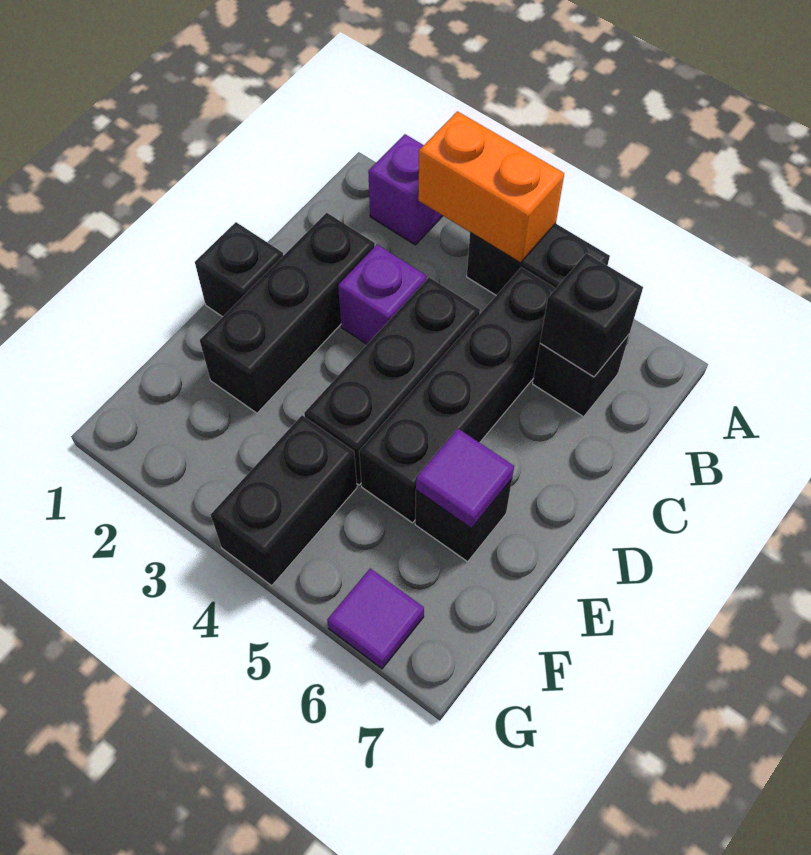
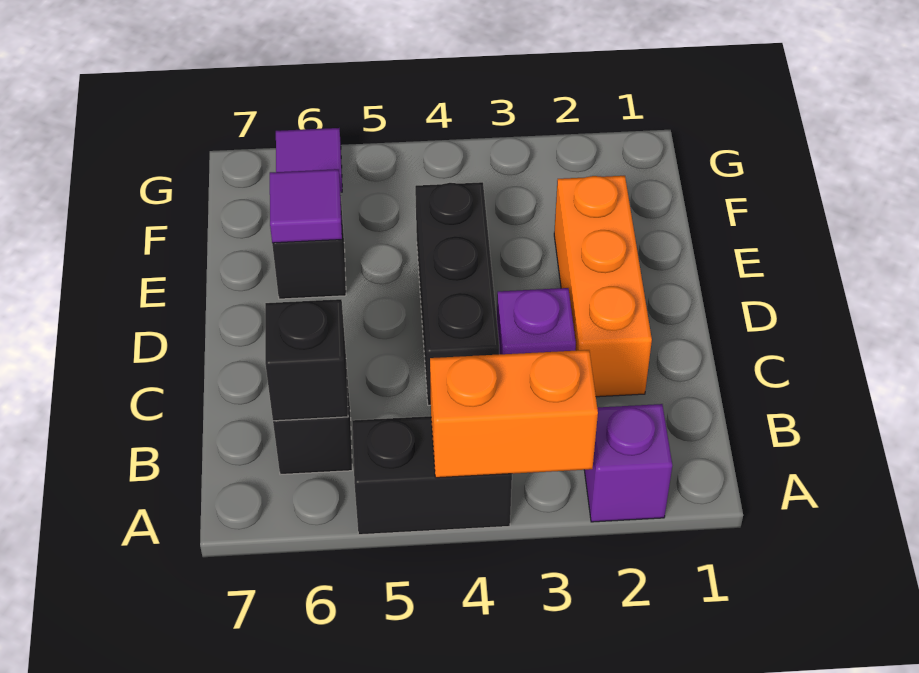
black 1x4 brick [359,267,556,523] -> none
black 1x3 brick [200,213,375,413] -> orange 1x3 brick [554,176,652,397]
black 1x1 brick [195,222,283,317] -> none
black 1x2 brick [210,415,357,585] -> none

